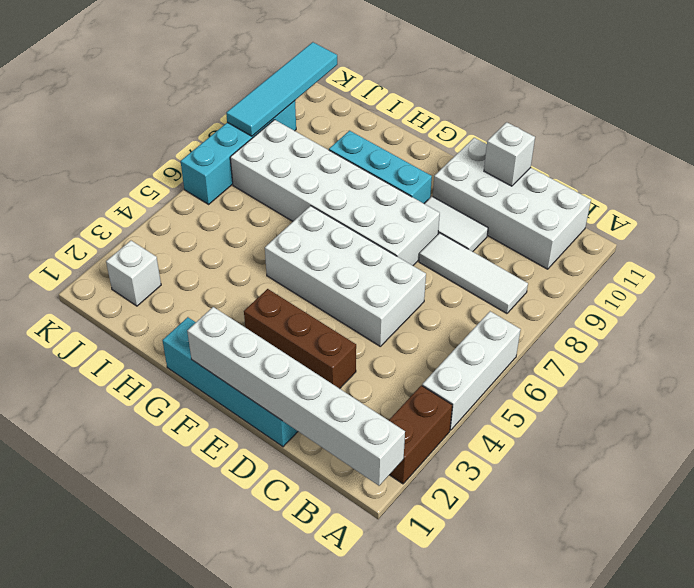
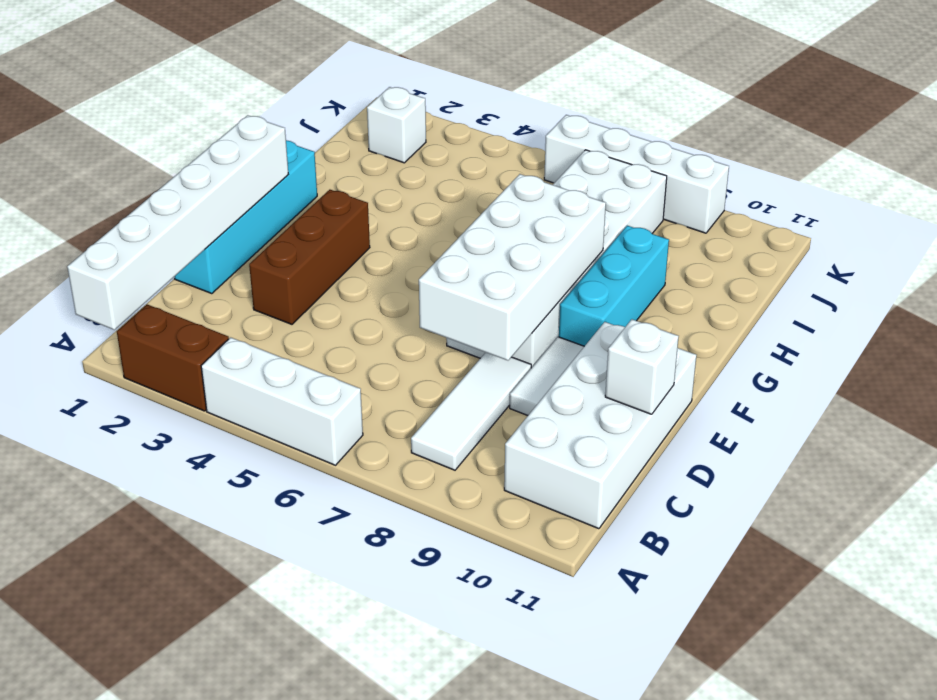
white 2x4 brick [265,206,426,346] -> white 2x4 brick moved to [419,174,606,360]
cyan 1x4 brick [181,101,296,204] -> white 1x4 brick [544,115,729,233]
cyan 1x4 tile [226,42,337,136] -> none

